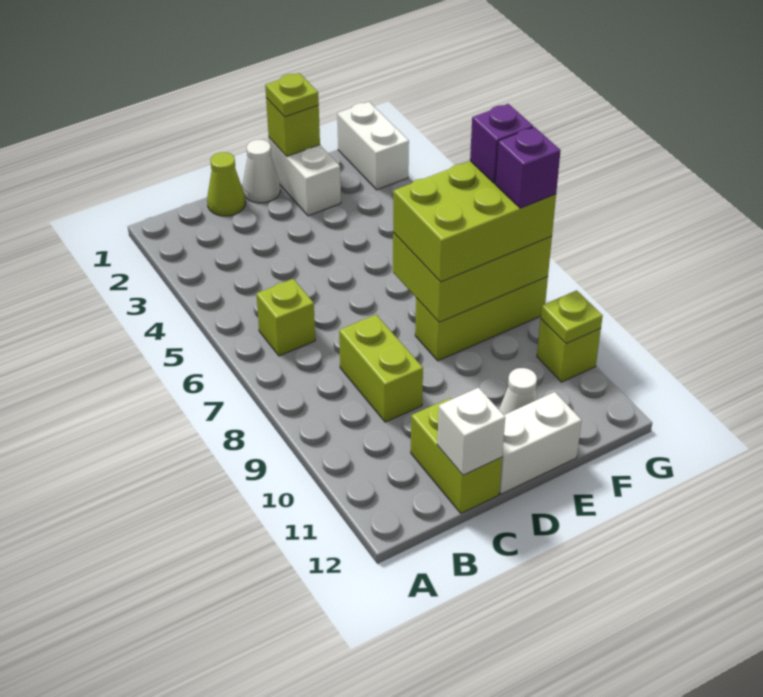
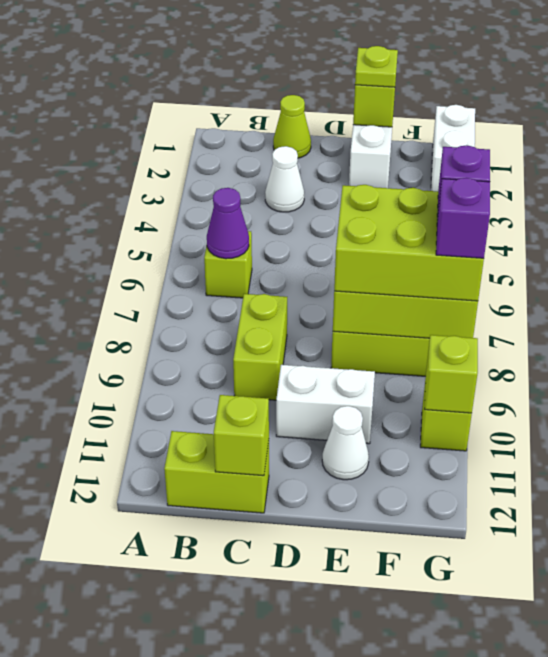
none -> purple 1x1 cone [207,188,249,259]
lime 1x2 brick [411,398,502,513] -> lime 1x2 brick turned to [164,431,269,513]
white 1x1 brick [437,388,505,475] -> lime 1x1 brick [214,395,269,476]
white 1x1 cone [243,140,280,203] -> white 1x1 cone moved to [265,146,304,212]
white 1x2 brick [499,392,582,494] -> white 1x2 brick moved to [276,365,375,444]
lime 1x1 plate [541,290,603,344] -> lime 1x1 brick [424,335,478,413]

